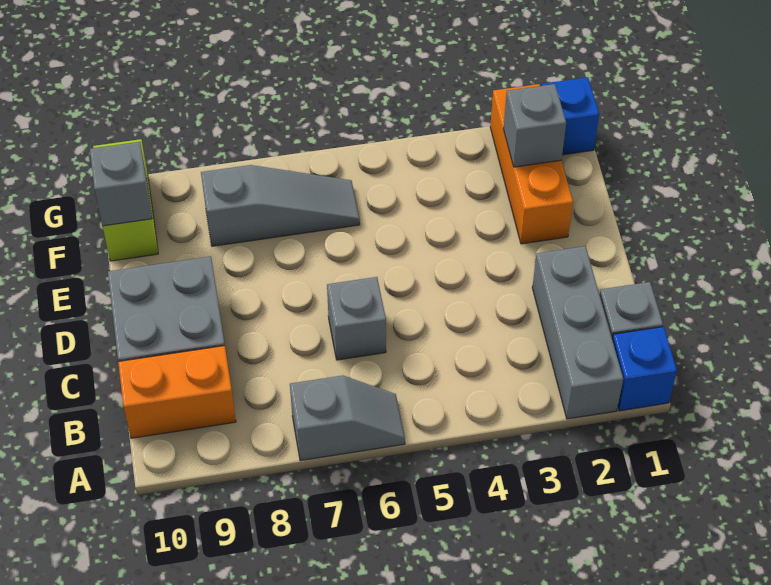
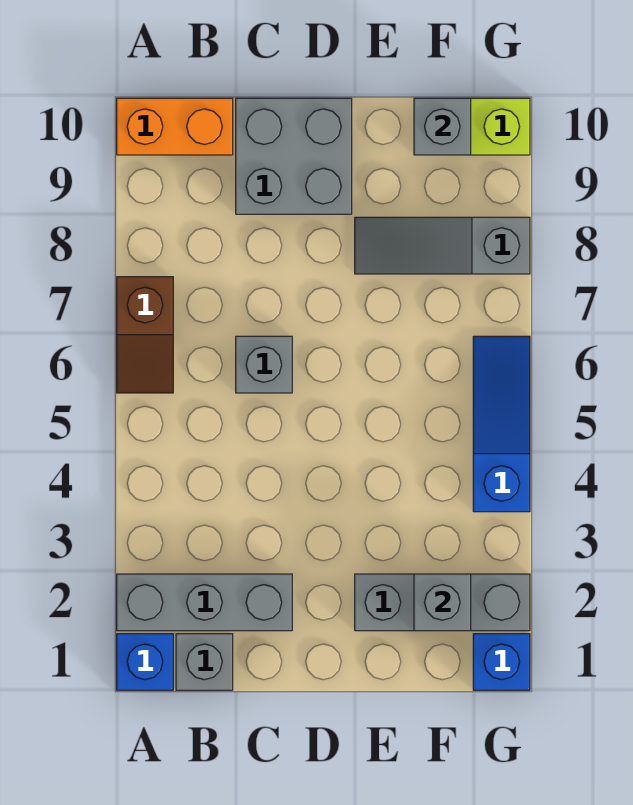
grey 1x2 slope [290,376,405,461] -> brown 1x2 slope [117,277,173,393]
orange 1x2 brick [118,346,236,438] -> orange 1x2 brick turned to [117,98,233,155]
orange 1x3 brick [490,84,573,244] -> grey 1x3 brick [355,574,530,631]
grey 1x3 slope [201,165,360,246] -> grey 1x3 slope turned to [355,217,530,274]
none -> blue 1x3 slope [473,336,530,512]

